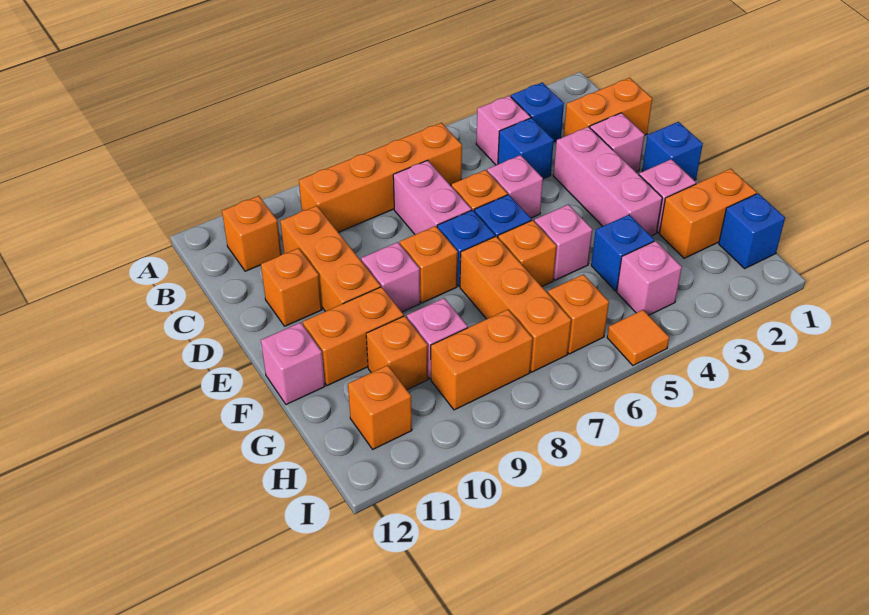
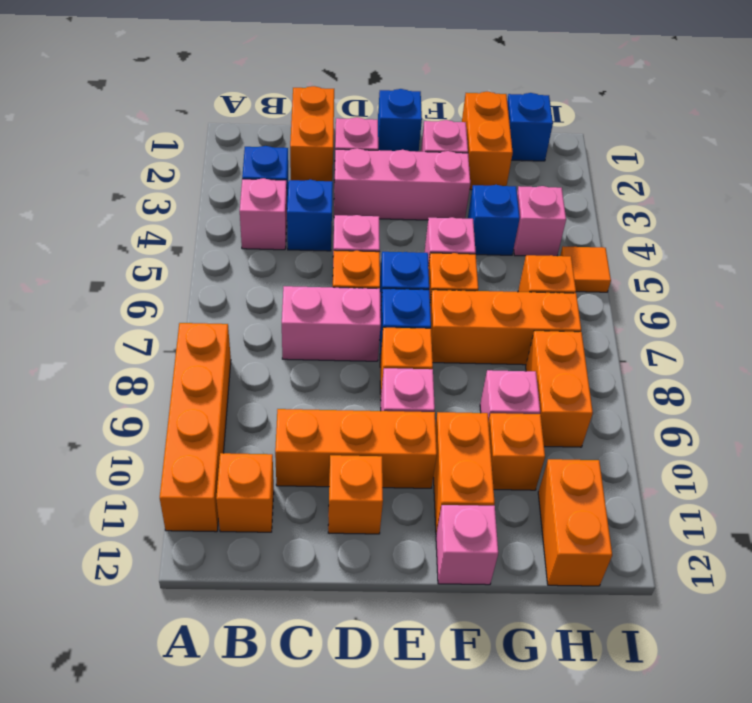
orange 1x4 brick [299,123,462,232] -> orange 1x4 brick moved to [160,323,231,532]
orange 1x1 brick [348,365,412,449] -> orange 1x2 brick [538,459,612,586]

